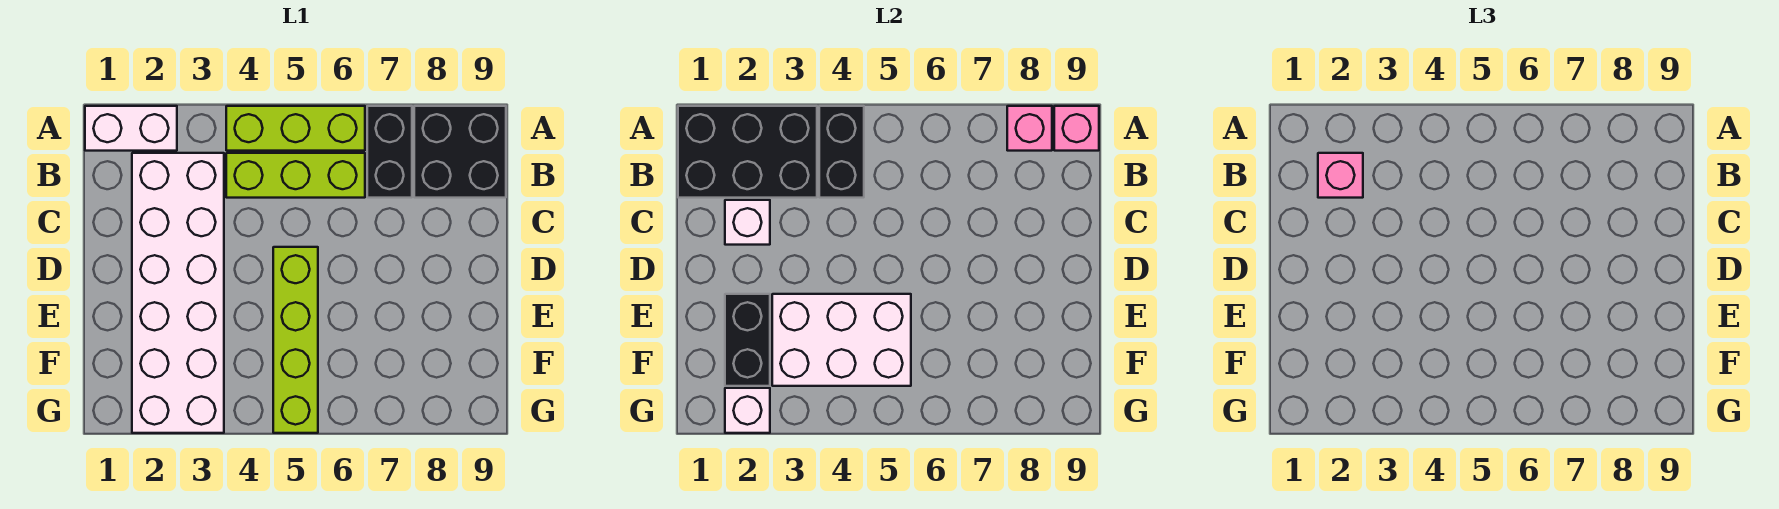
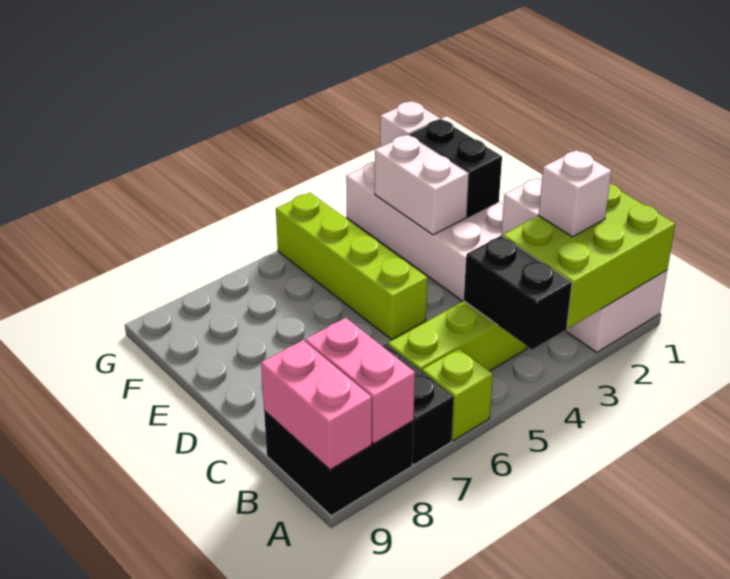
black 2x3 brick [678,106,817,198] -> lime 2x3 brick [503,184,675,328]
lime 1x3 brick [226,106,365,151] -> lime 1x1 brick [422,348,493,441]
pink 1x1 brick [1007,106,1052,151] -> pink 1x2 brick [305,318,415,444]
pink 1x1 brick [1054,106,1099,151] -> pink 1x2 brick [261,340,372,470]
pink 1x1 brick [1318,153,1363,198] -> white 1x1 brick [539,150,611,237]
white 2x3 brick [772,294,911,386] -> white 1x2 brick [375,135,468,235]

